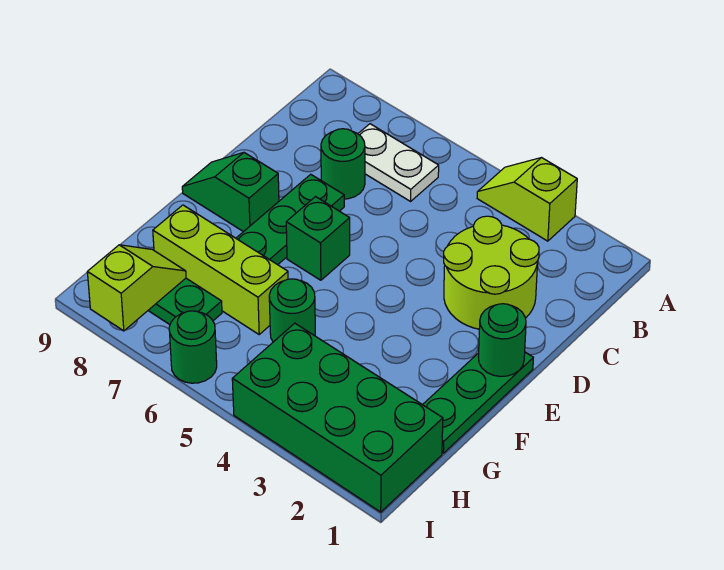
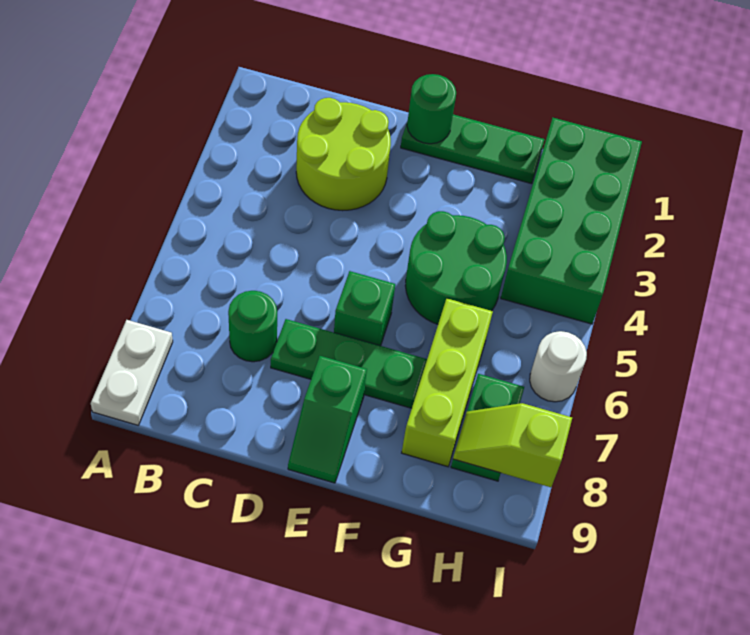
lime 1x2 slope [477,158,577,241] -> none
white 1x2 plate [358,124,439,201] -> white 1x2 plate moved to [91,320,173,425]
green 1x1 round brick [269,279,315,342] -> green 2x2 round brick [405,211,507,324]
green 1x1 round brick [169,311,217,383] -> white 1x1 round brick [530,331,587,402]

